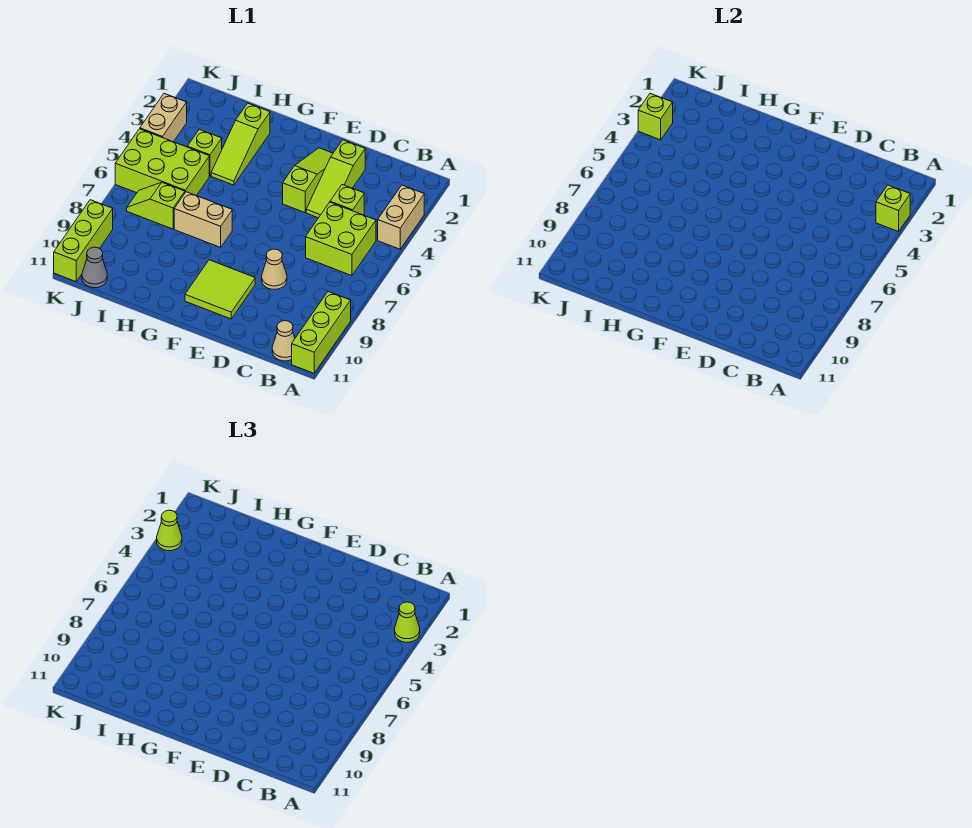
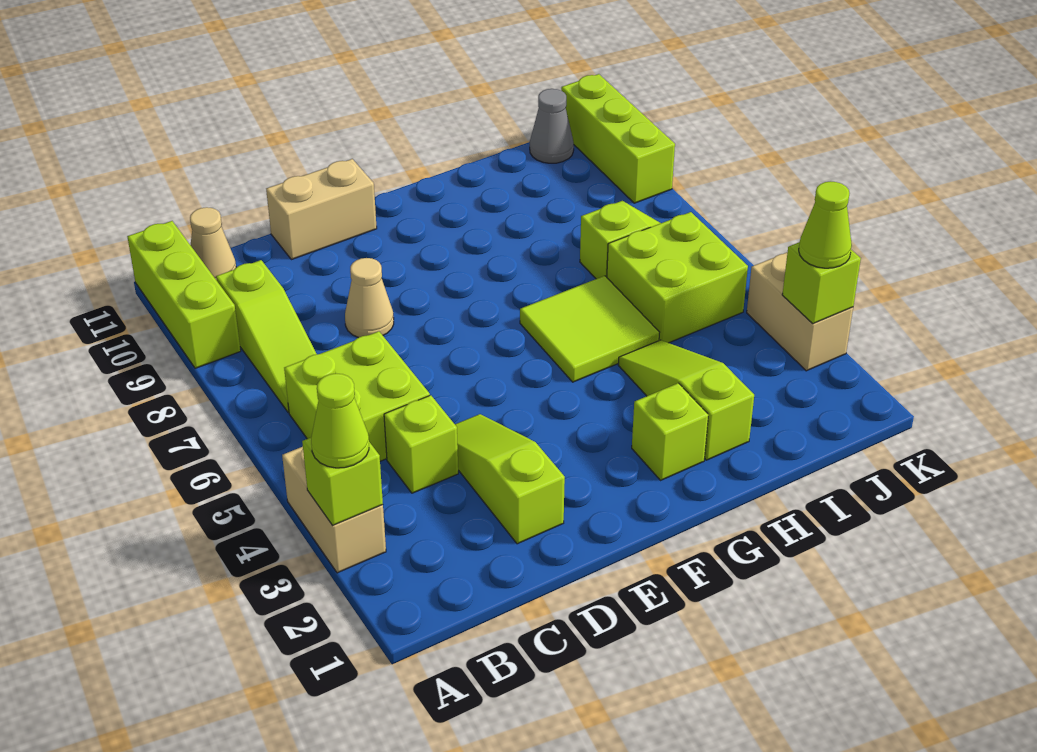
lime 1x3 slope [283,148,333,213] -> lime 1x3 slope moved to [216,260,316,413]
lime 2x2 tile [185,260,255,319] -> lime 2x2 tile moved to [520,276,660,382]
tan 1x2 brick [174,192,232,247] -> tan 1x2 brick moved to [266,159,377,260]
lime 1x1 brick [187,129,222,176] -> lime 1x1 brick moved to [632,383,708,480]
lime 2x3 brick [115,129,209,196] -> lime 2x2 brick [607,212,748,343]

